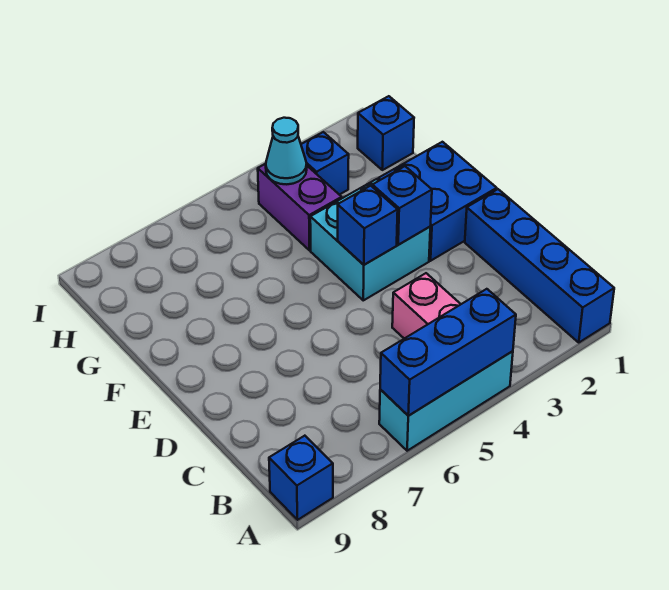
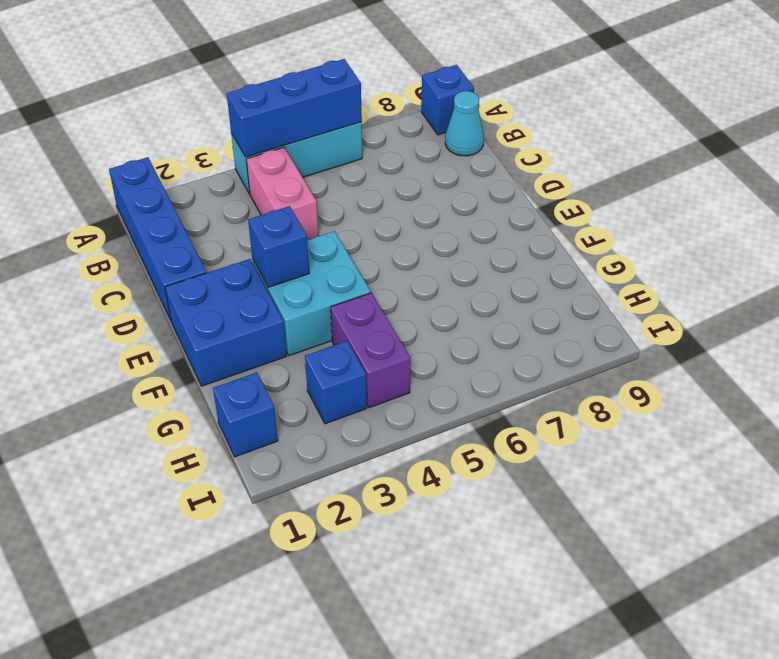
blue 1x1 brick [338,186,398,265] -> none
cyan 1x1 cone [266,118,307,184] -> cyan 1x1 cone moved to [445,91,484,156]

